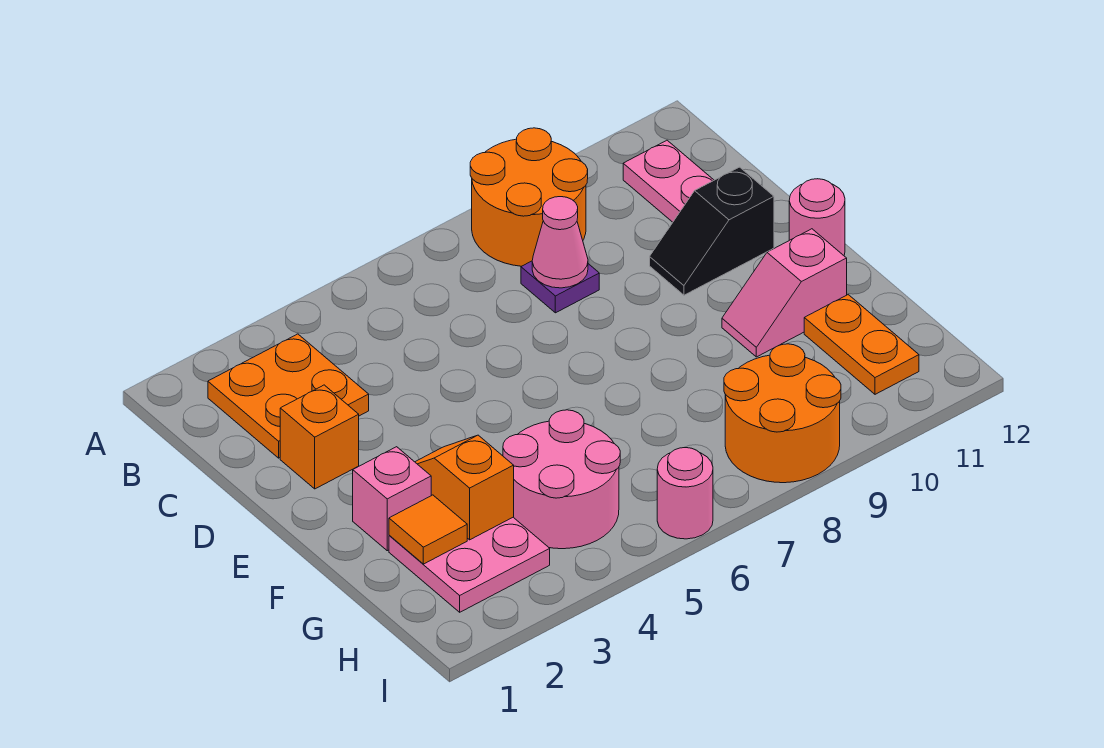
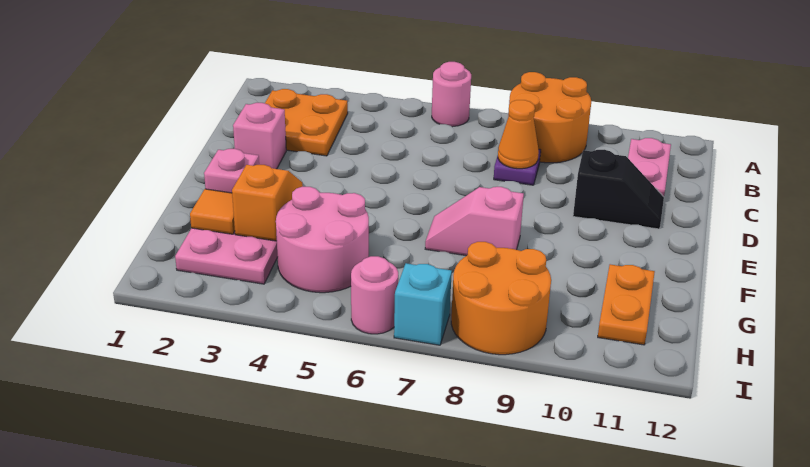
pink 1x1 cone [532,197,588,288] -> orange 1x1 cone [498,100,539,169]
orange 1x1 brick [280,385,359,489] -> pink 1x1 brick [233,103,286,169]
black 1x2 slope [650,167,774,295] -> black 1x2 slope turned to [573,150,664,229]
pink 1x1 round brick [789,179,845,255] -> pink 1x1 round brick moved to [432,62,471,127]
pink 1x2 slope [722,229,847,357] -> pink 1x2 slope moved to [425,187,524,256]
none -> cyan 1x1 brick [394,263,452,345]

